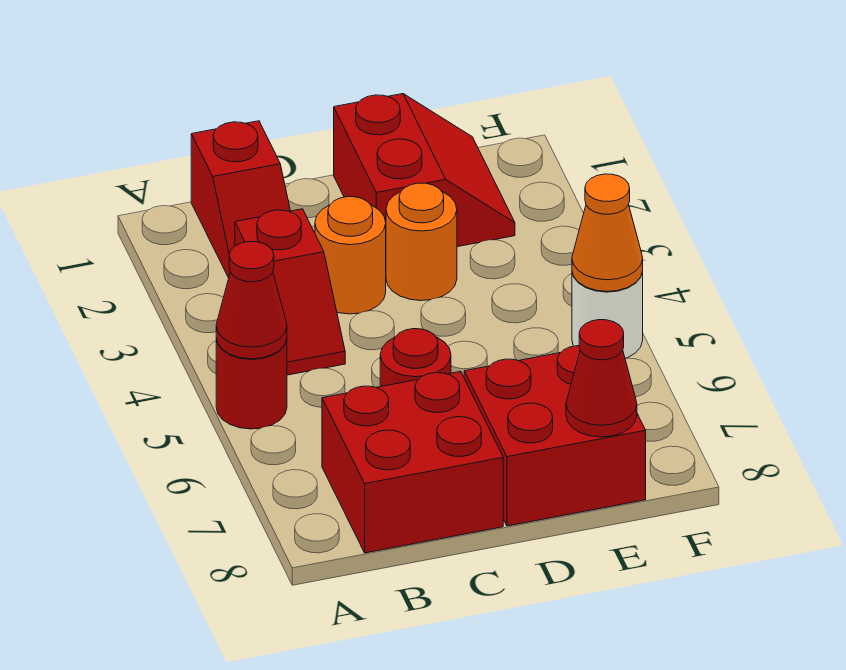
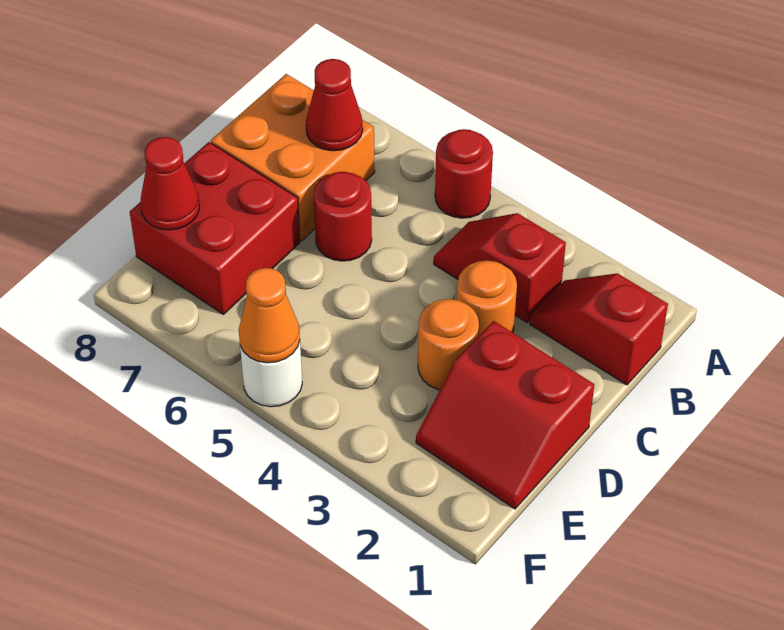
red 1x1 cone [216,241,287,359] -> red 1x1 cone moved to [306,59,363,151]
red 2x2 brick [322,372,503,553] -> orange 2x2 brick [211,74,375,241]

